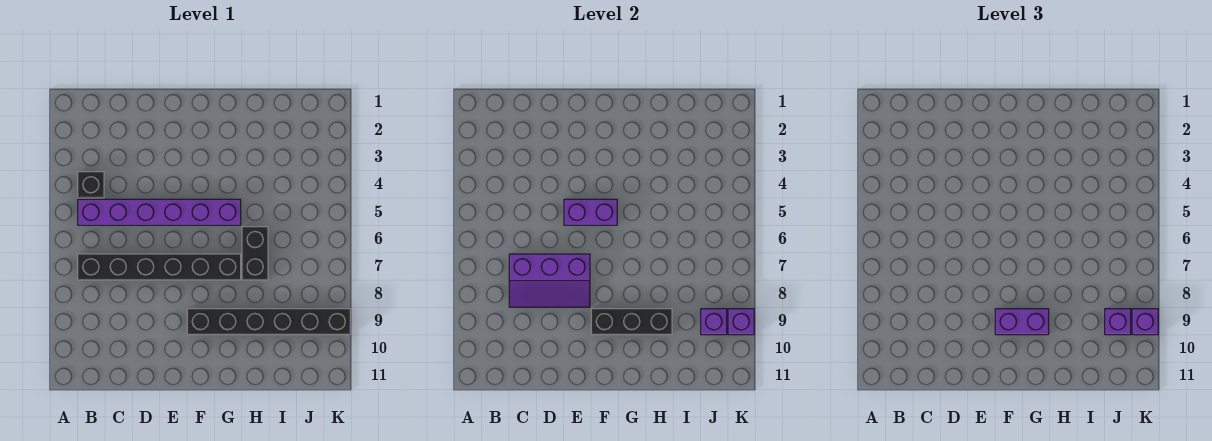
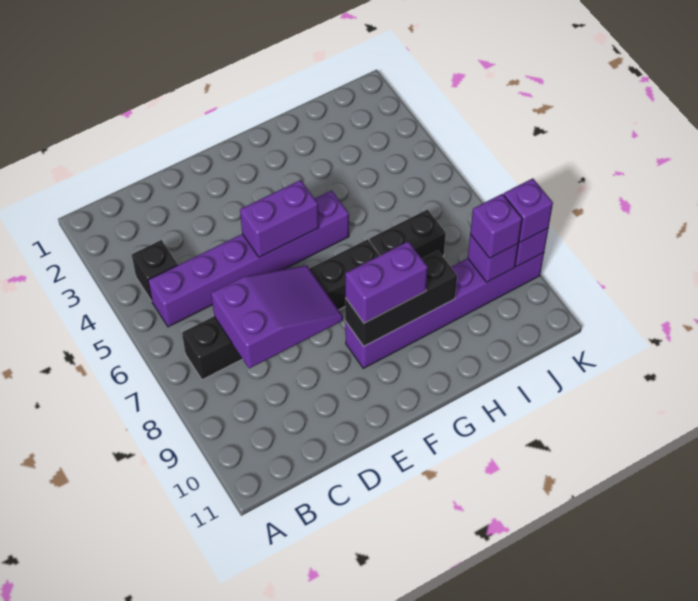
purple 2x3 slope [509,254,590,307] -> purple 2x3 slope turned to [211,265,343,369]
black 1x6 brick [187,309,350,335] -> purple 1x6 brick [345,253,544,368]
black 1x2 brick [242,227,268,280] -> black 1x2 brick turned to [369,210,446,258]

